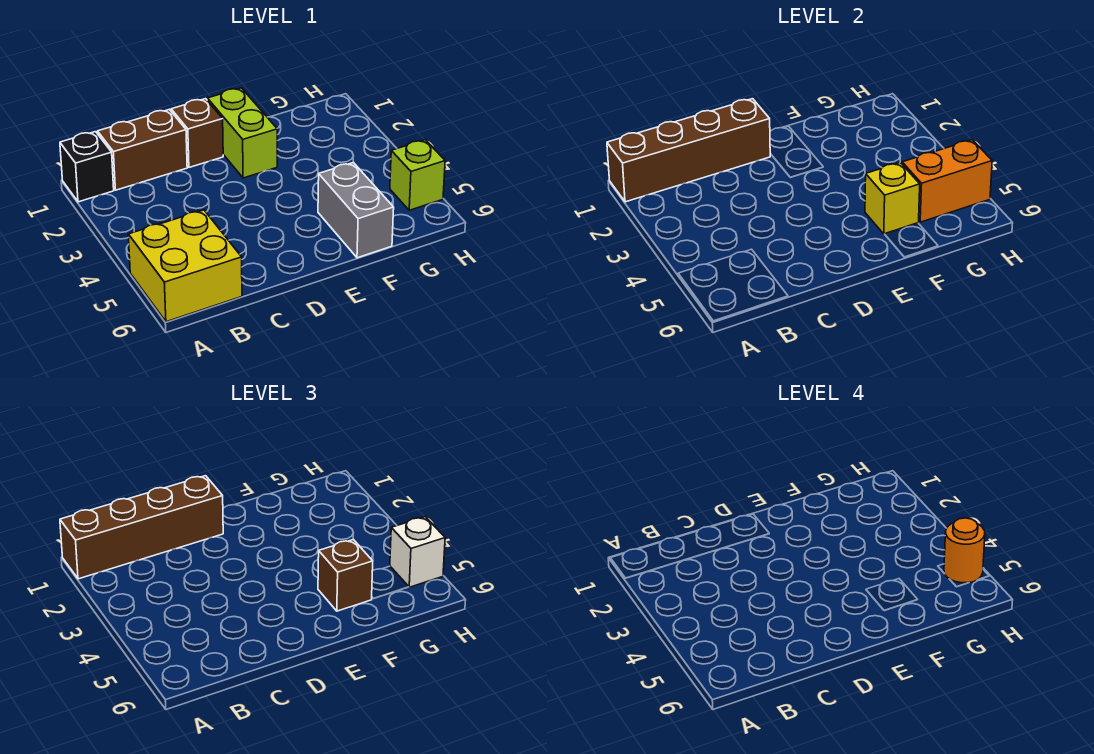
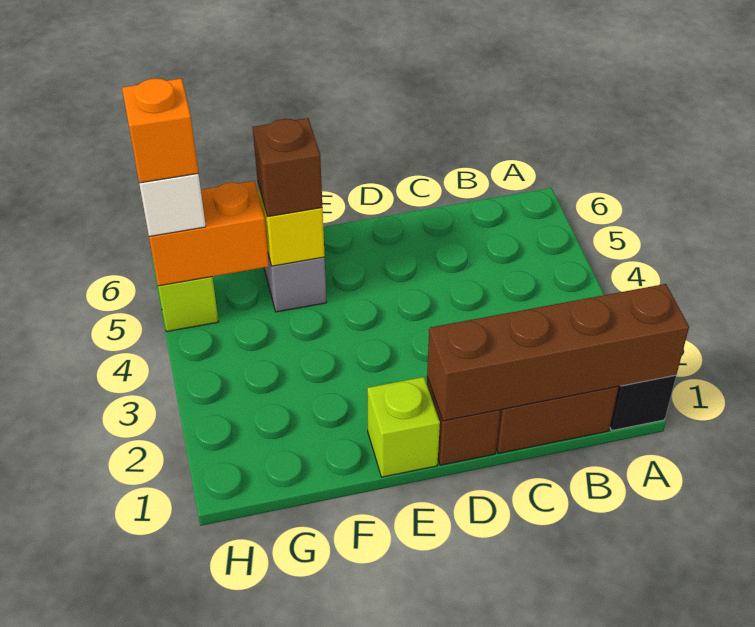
brown 1x4 brick [60,476,223,579] -> none
yellow 2x2 brick [128,210,242,322] -> none
lime 1x2 brick [207,88,277,178] -> lime 1x1 brick [367,377,440,477]
orange 1x1 round brick [944,518,985,583] -> orange 1x1 brick [122,78,198,183]

